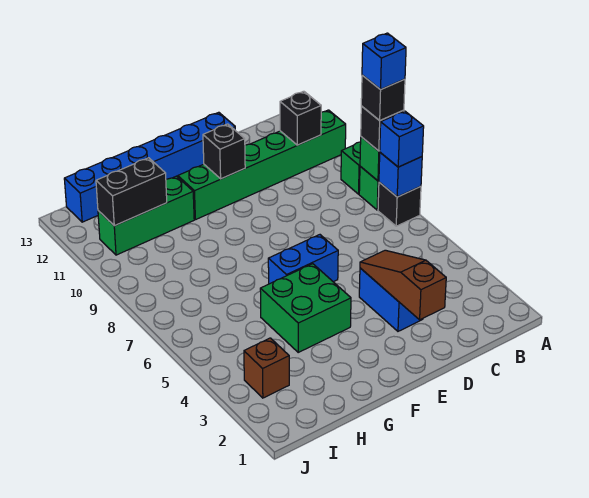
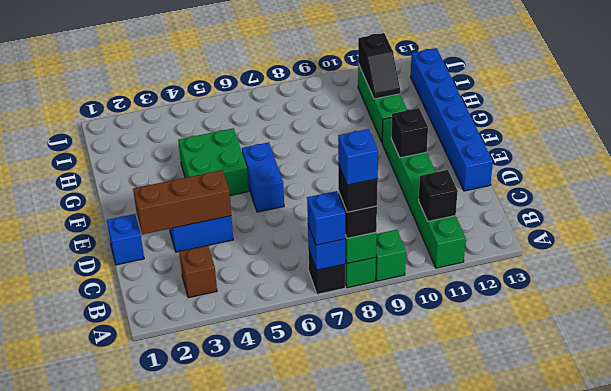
none -> blue 1x1 brick [107,214,144,265]
brown 1x3 slope [360,250,446,320] -> brown 1x3 brick [133,170,231,234]
black 1x2 brick [96,158,167,226] -> black 1x2 slope [358,33,400,99]
brown 1x1 brick [244,338,289,398] -> brown 1x1 brick moved to [179,246,217,298]

